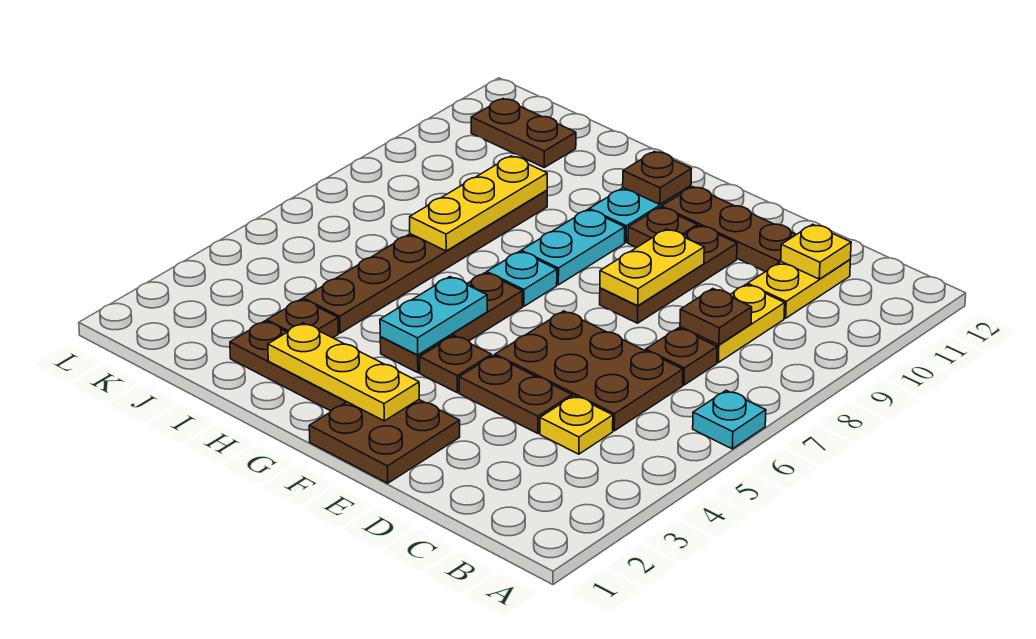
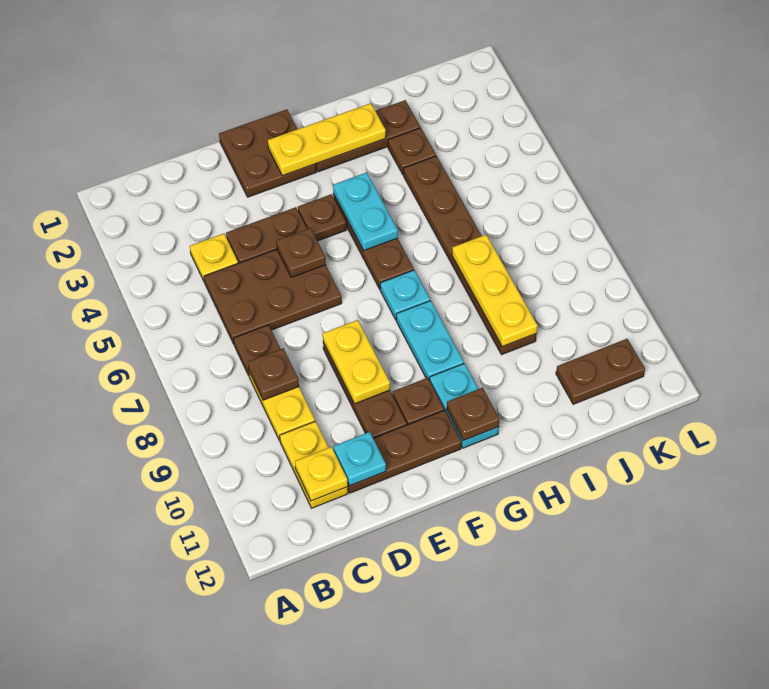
cyan 1x1 plate [693,390,766,449] -> cyan 1x1 plate moved to [334,432,386,486]
none -> brown 1x1 plate [276,228,326,277]

